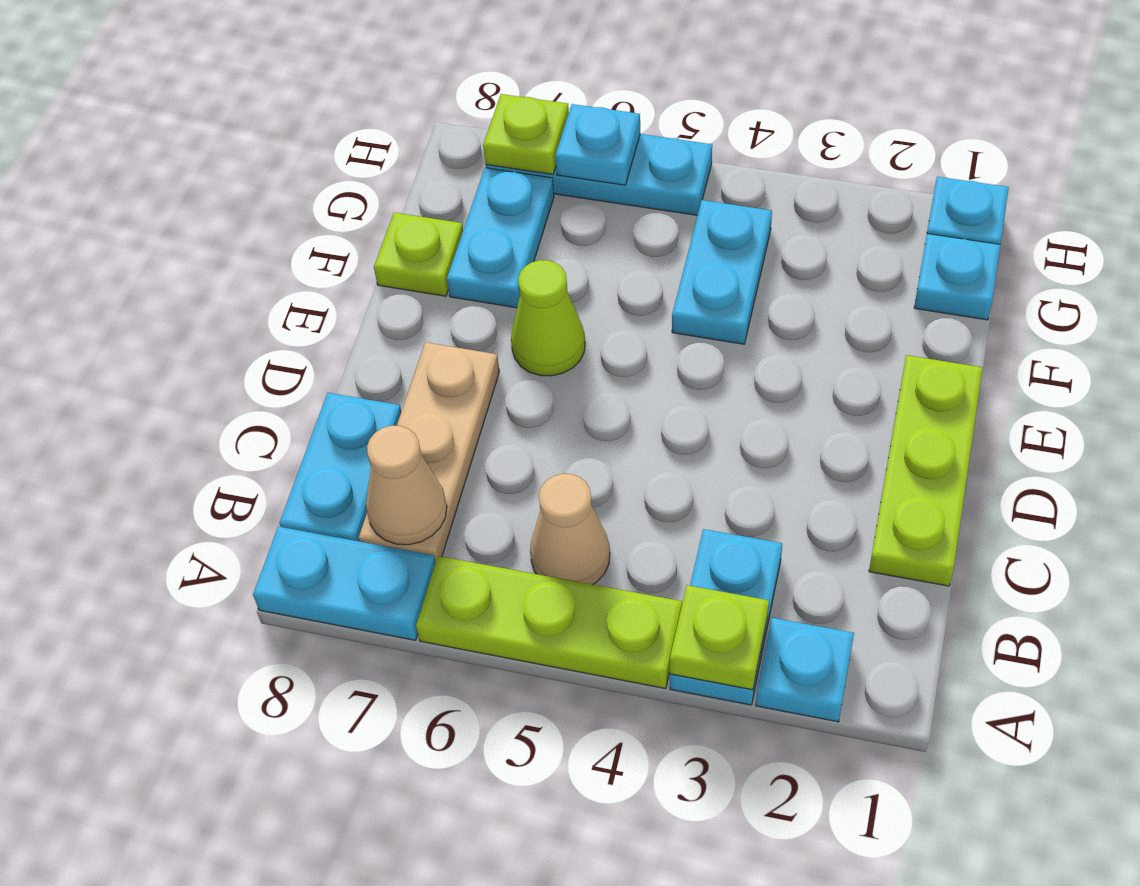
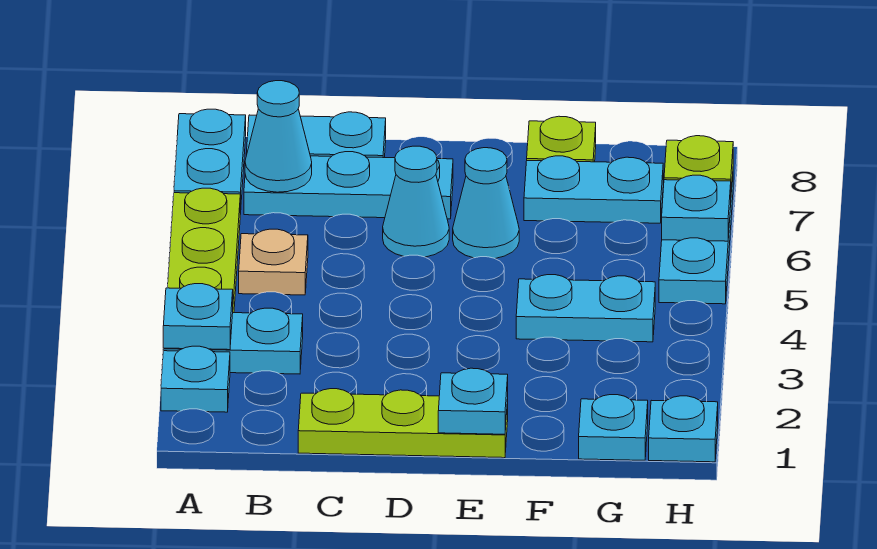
lime 1x1 plate [670,585,769,690] -> cyan 1x1 plate [163,284,233,350]
tan 1x1 cone [530,474,610,585] -> tan 1x1 plate [239,229,308,295]
tan 1x3 plate [359,342,499,562] -> cyan 1x3 plate [244,152,453,219]
tan 1x1 cone [366,426,447,545] -> cyan 1x1 cone [245,81,312,192]
none -> cyan 1x1 cone [383,146,449,257]
none -> cyan 1x1 plate [438,368,508,434]
lime 1x1 cone [511,260,585,376] -> cyan 1x1 cone [453,148,519,259]

